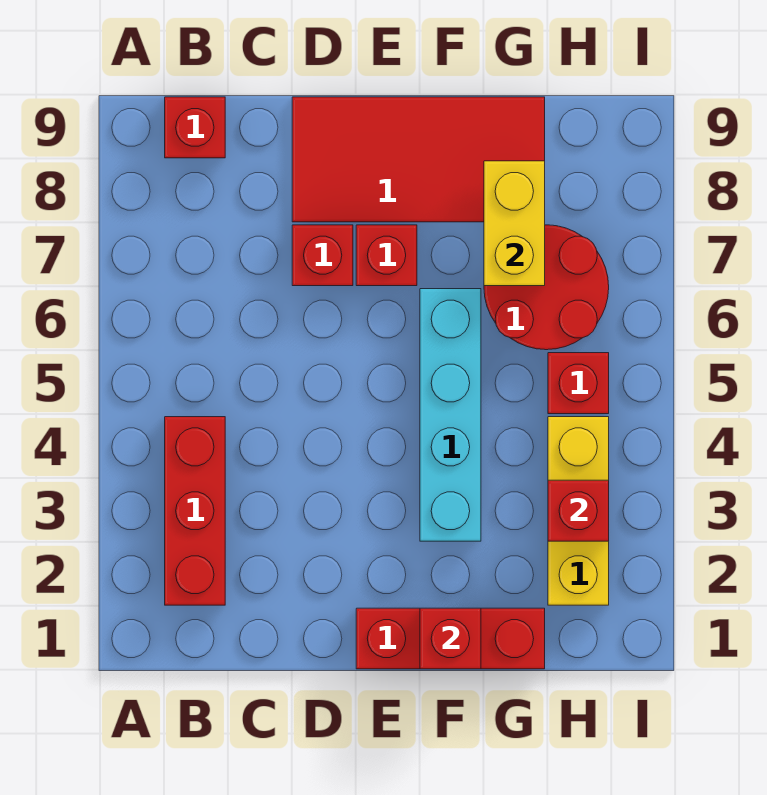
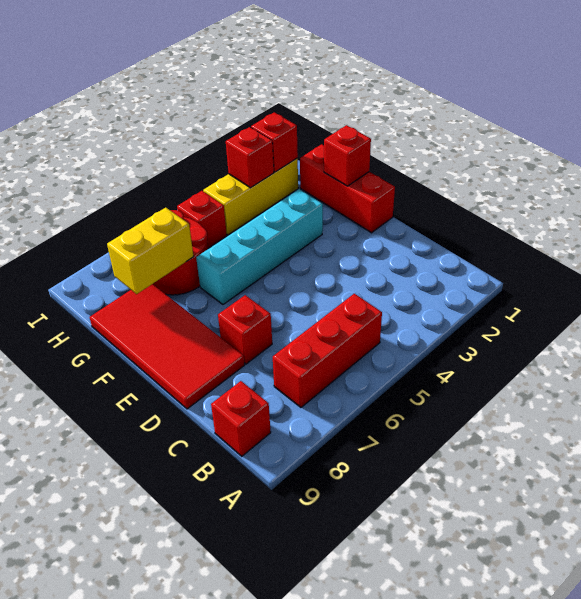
red 1x3 brick [165,417,225,605] -> red 1x3 brick moved to [273,294,382,407]
red 1x1 brick [356,225,417,286] -> red 1x1 brick moved to [251,112,298,172]

